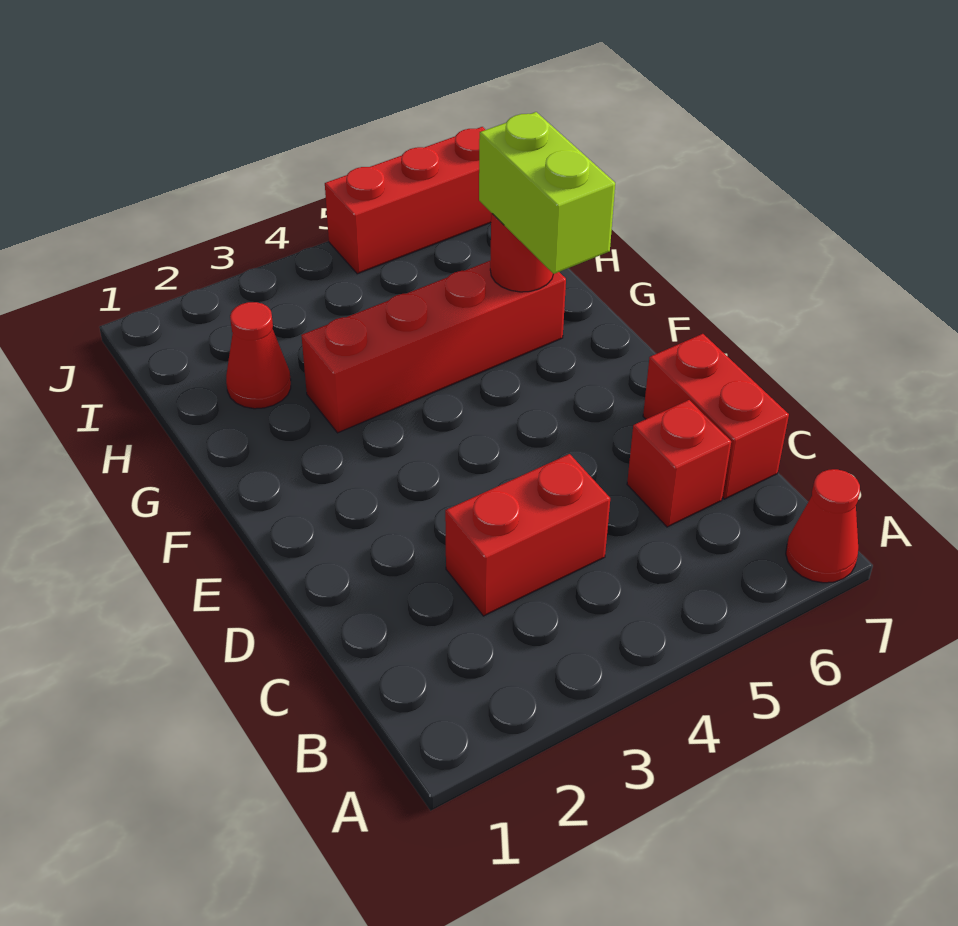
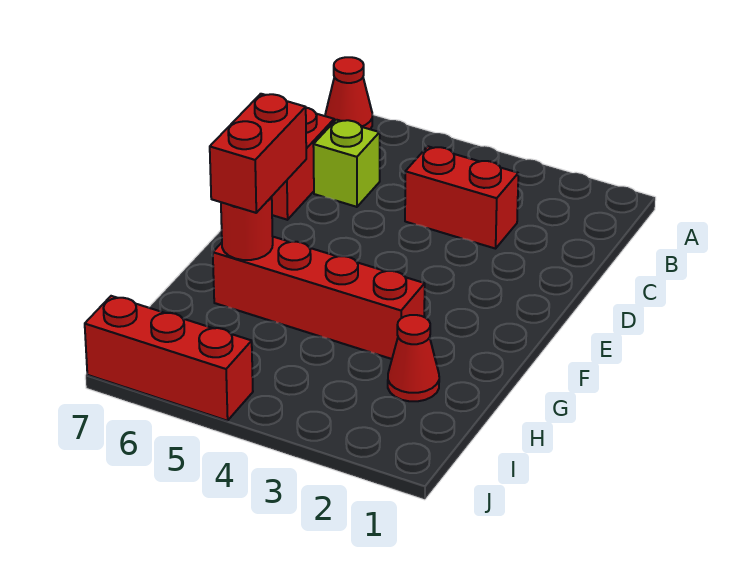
red 1x1 brick [627,400,731,527] -> lime 1x1 brick [313,120,380,207]
lime 1x2 brick [479,112,615,274] -> red 1x2 brick [210,94,306,213]

